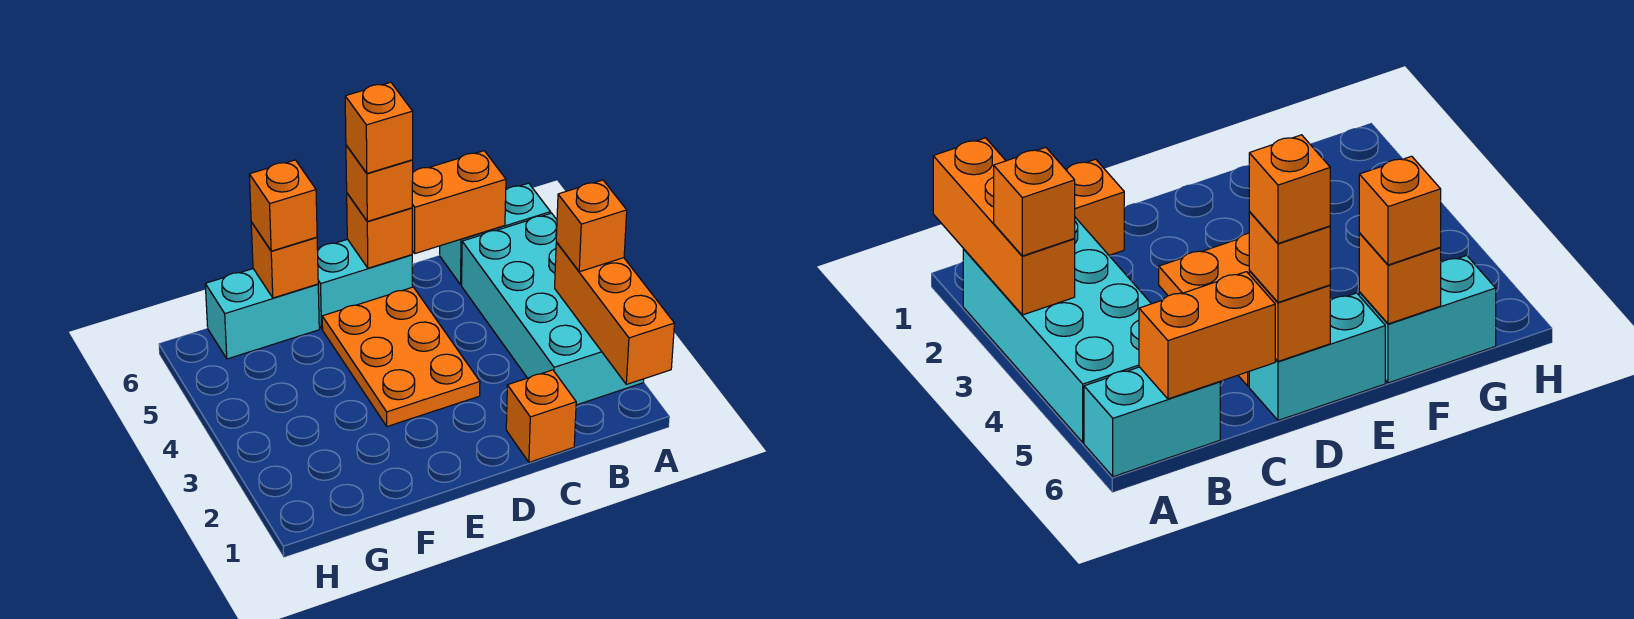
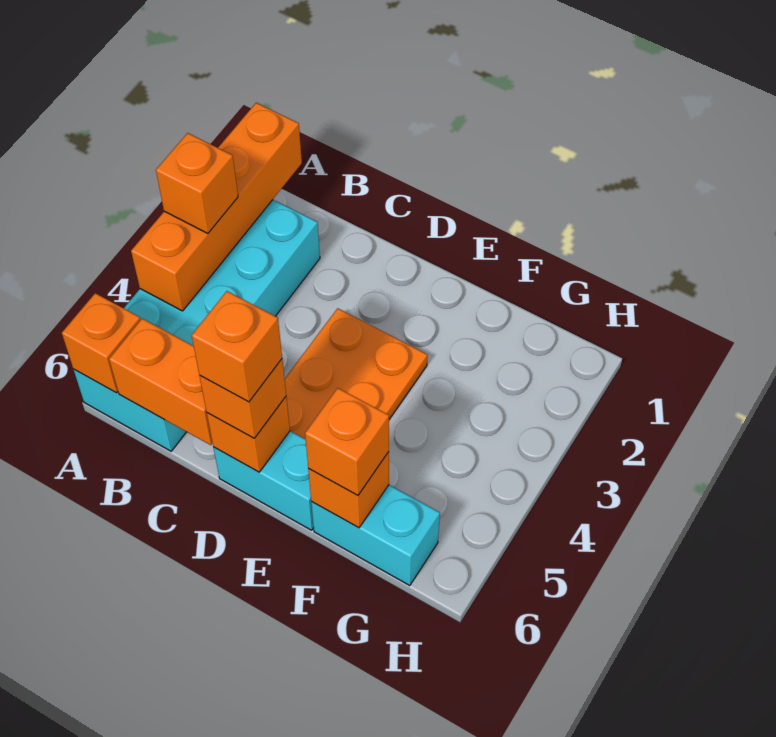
orange 1x3 brick [555,242,675,384] -> orange 1x4 brick [131,103,302,311]
orange 1x1 brick [506,370,576,462] -> orange 1x1 brick moved to [62,293,140,393]

